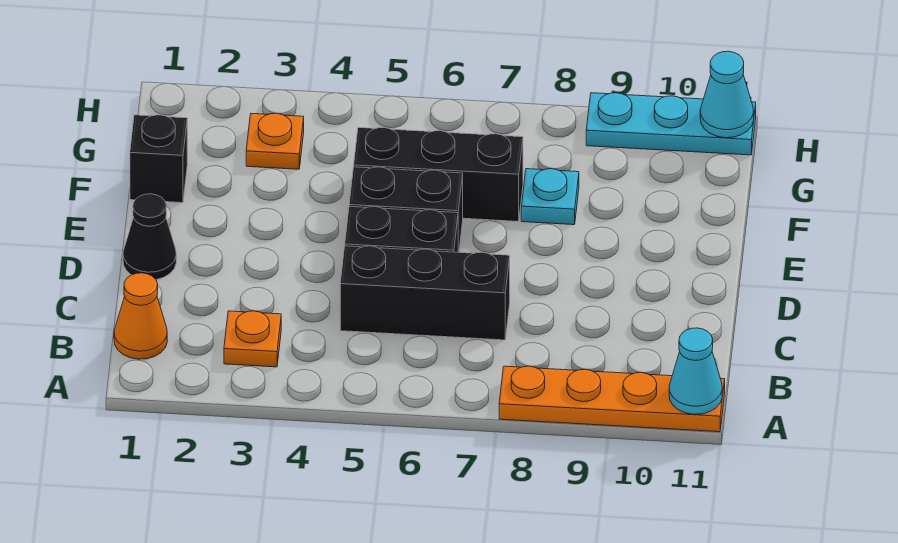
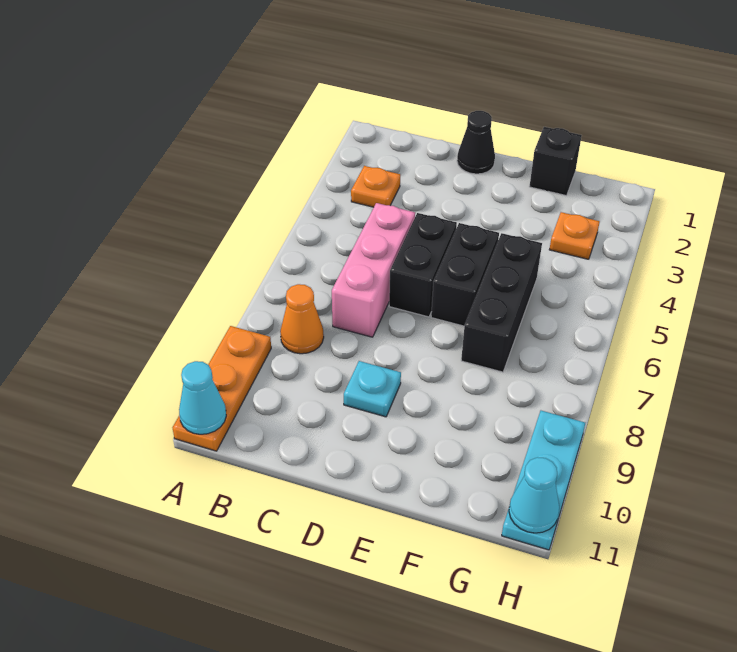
orange 1x4 plate [499,366,725,432] -> orange 1x3 plate [173,326,271,451]
orange 1x1 cone [114,273,167,359] -> orange 1x1 cone moved to [280,284,324,354]
black 1x3 brick [340,246,510,340] -> pink 1x3 brick [332,203,415,337]
cyan 1x1 plate [521,169,579,225] -> cyan 1x1 plate moved to [344,361,401,417]

